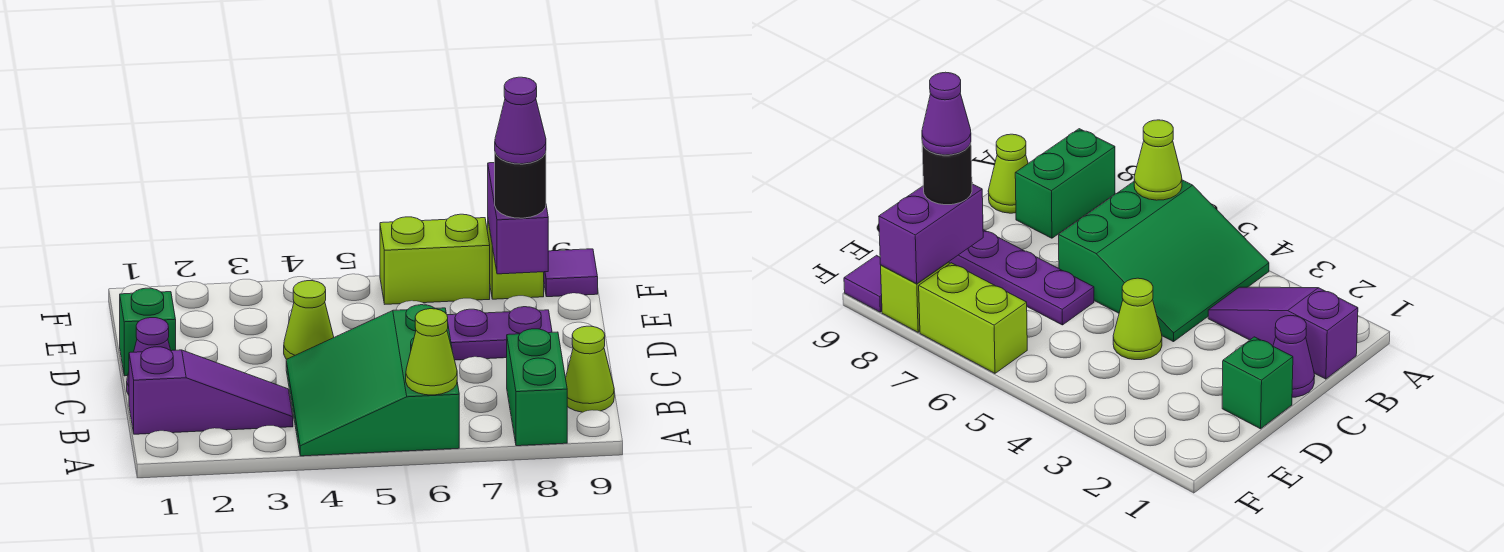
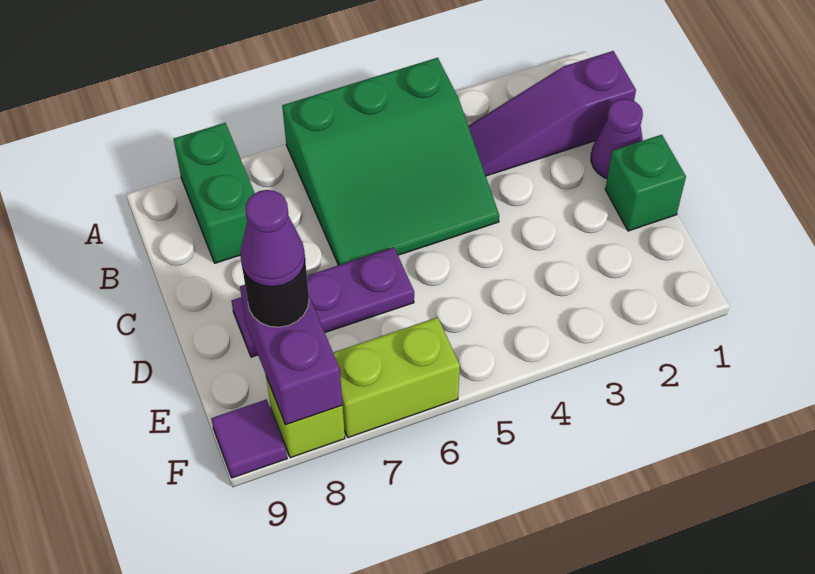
green 3x3 slope [286,305,459,456] -> green 3x3 slope turned to [282,58,499,265]
lime 1x1 cone [406,309,457,395] -> none
lime 1x1 cone [566,326,614,412] -> none
lime 1x1 cone [284,281,334,359] -> none

